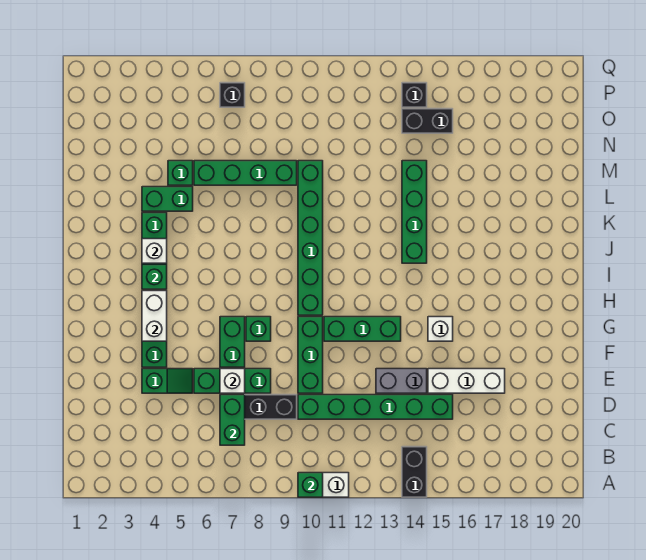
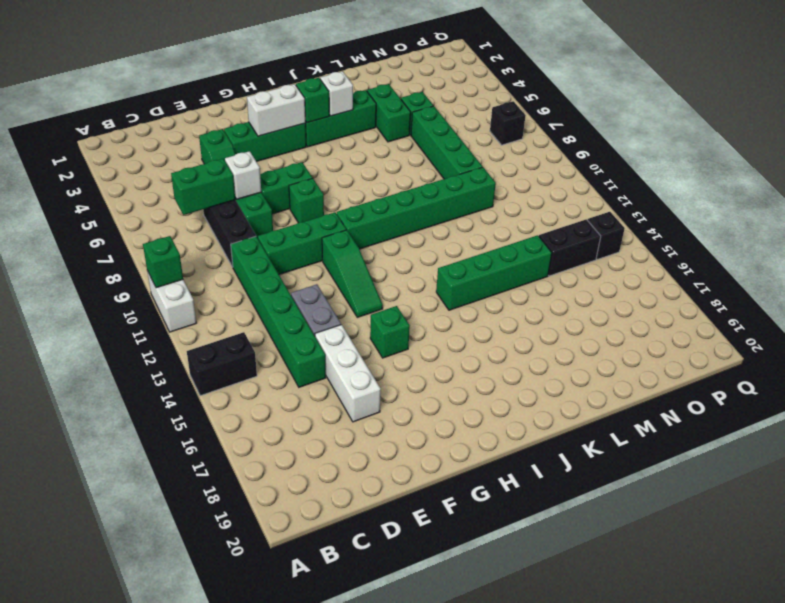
green 1x3 brick [324,317,401,341] -> green 1x3 slope [322,230,383,317]
white 1x1 brick [428,317,453,341] -> green 1x1 brick [370,306,410,358]
black 1x2 brick [402,109,453,133] -> black 1x2 brick turned to [539,219,601,276]

